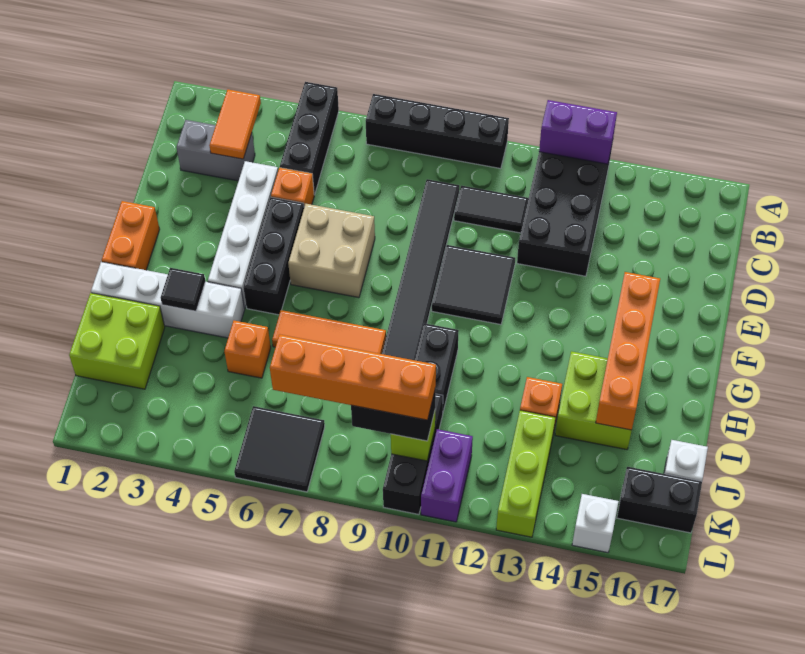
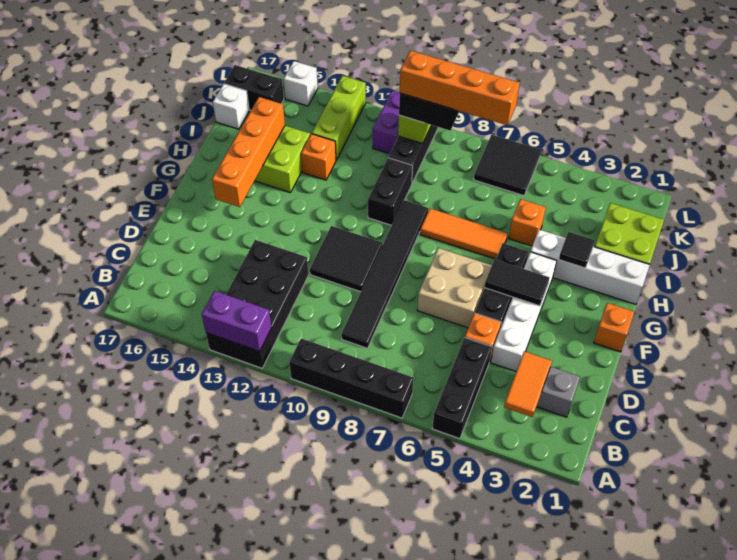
black 1x2 tile [454,186,529,233] -> black 1x2 tile moved to [484,260,550,306]
orange 1x2 brick [102,201,160,270] -> orange 1x1 brick [594,303,634,352]

